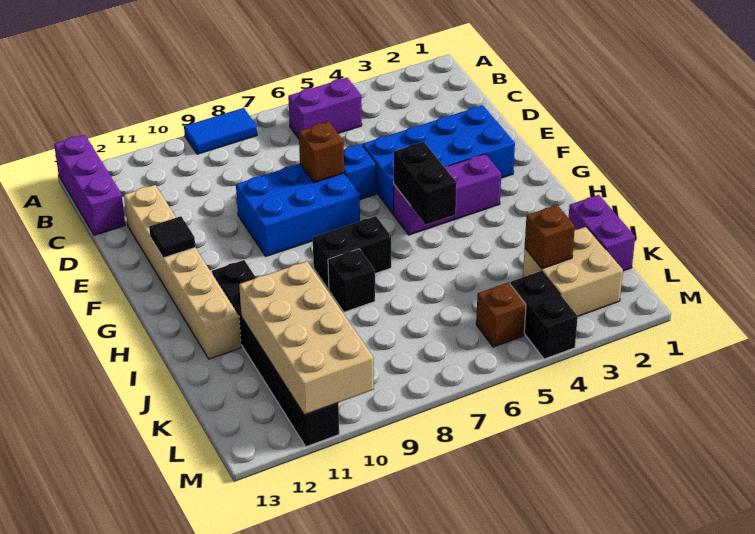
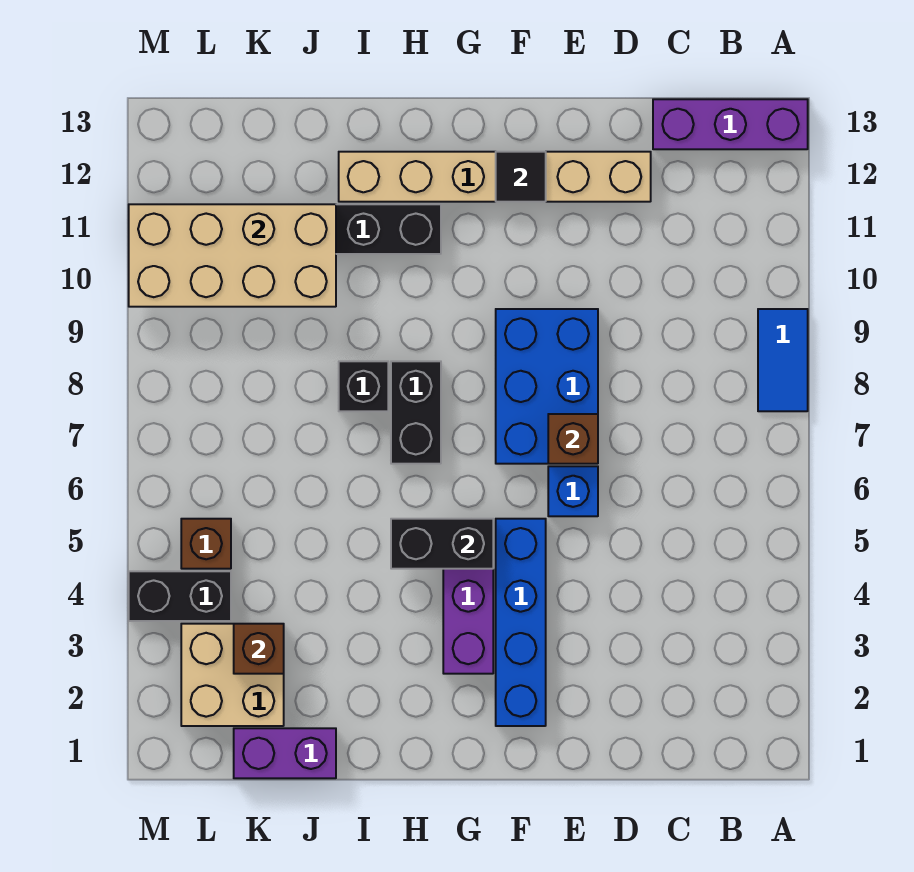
purple 1x2 brick [288,78,362,139] -> none
blue 2x4 brick [363,105,515,214] -> blue 1x4 brick [496,519,546,726]

